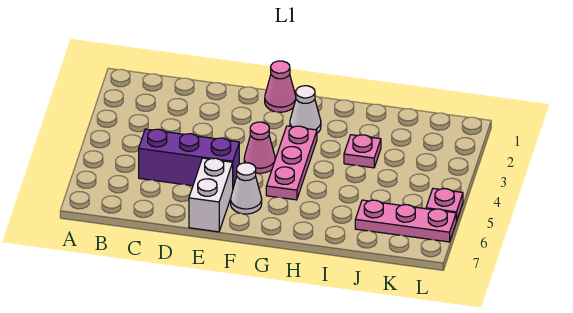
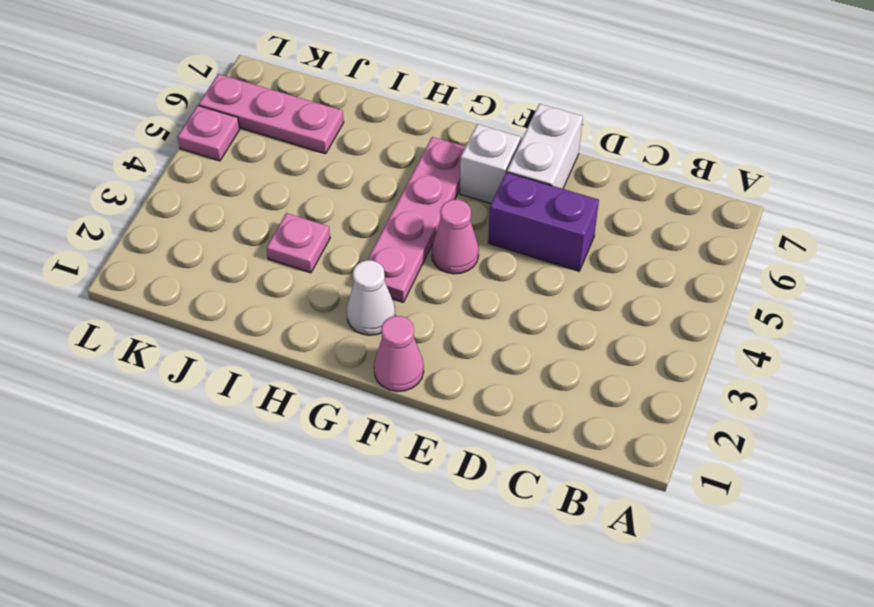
purple 1x3 brick [139,129,239,188] -> purple 1x2 brick [488,172,599,271]
white 1x1 cone [231,163,262,214] -> white 1x1 brick [460,124,521,203]
pink 1x3 plate [266,126,317,200] -> pink 1x4 plate [368,137,465,302]

